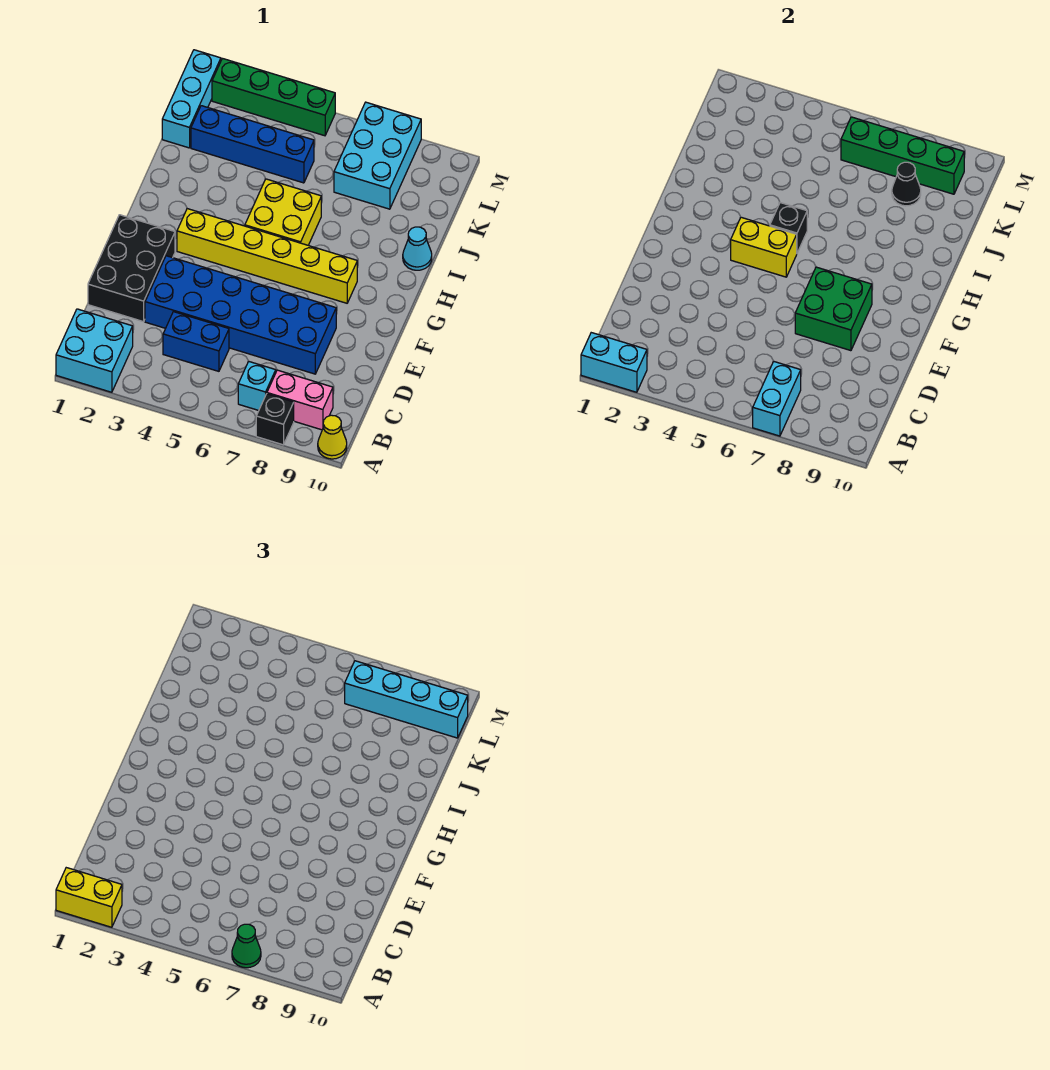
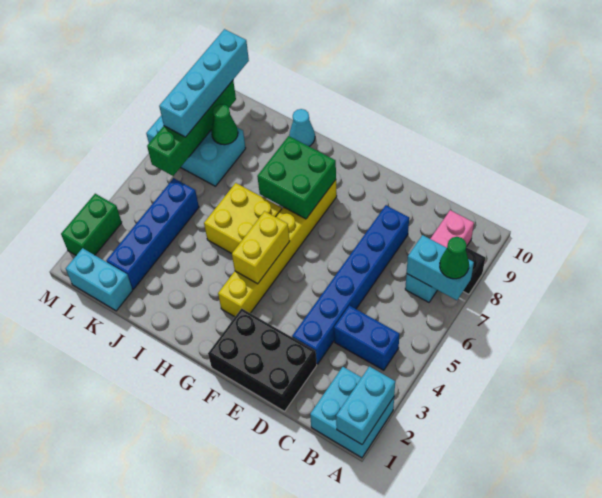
yellow 1x2 brick [56,868,122,927] -> none
yellow 1x1 cone [318,415,347,459] -> none
blue 1x2 brick [163,312,229,371] -> blue 1x2 brick turned to [334,305,399,370]
blue 2x6 brick [145,256,336,374] -> blue 1x6 brick [292,205,409,364]
green 2x2 brick [795,267,872,351] -> green 2x2 brick moved to [257,136,336,219]
black 1x1 brick [770,203,807,253] -> none
cyan 1x3 brick [162,50,221,148] -> cyan 1x2 brick [66,248,133,311]
black 1x1 cone [892,162,921,206] -> green 1x1 cone [211,104,238,145]
green 1x4 brick [212,59,335,136] -> green 1x2 brick [61,194,122,255]

